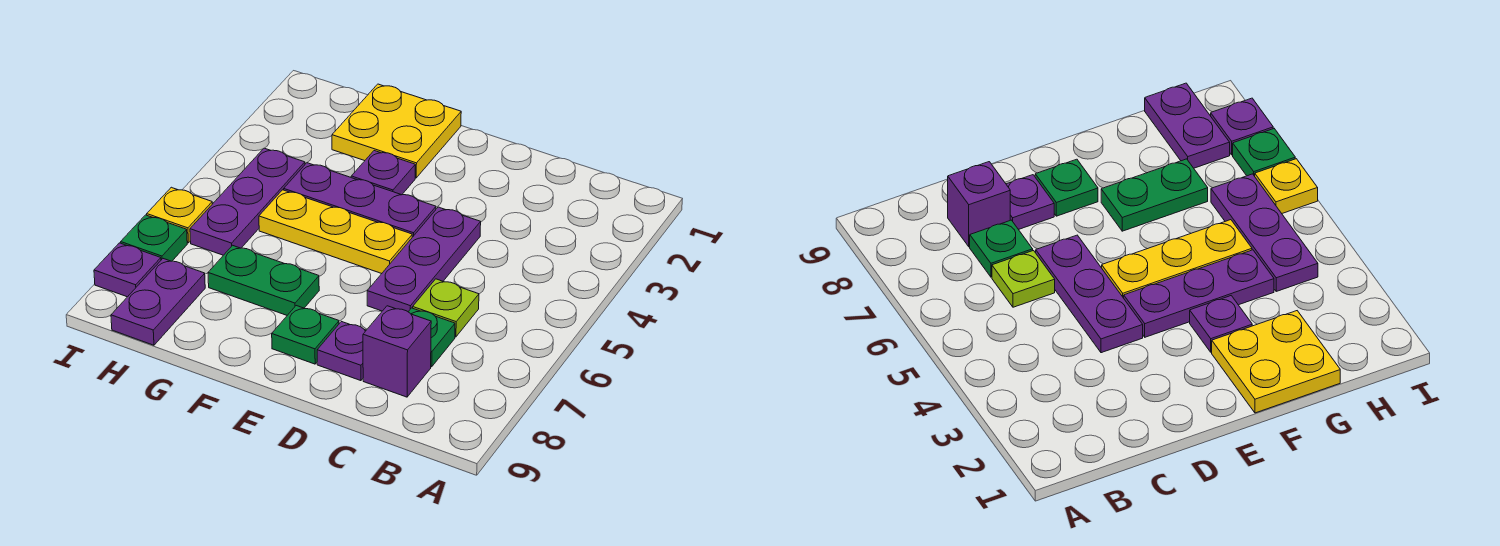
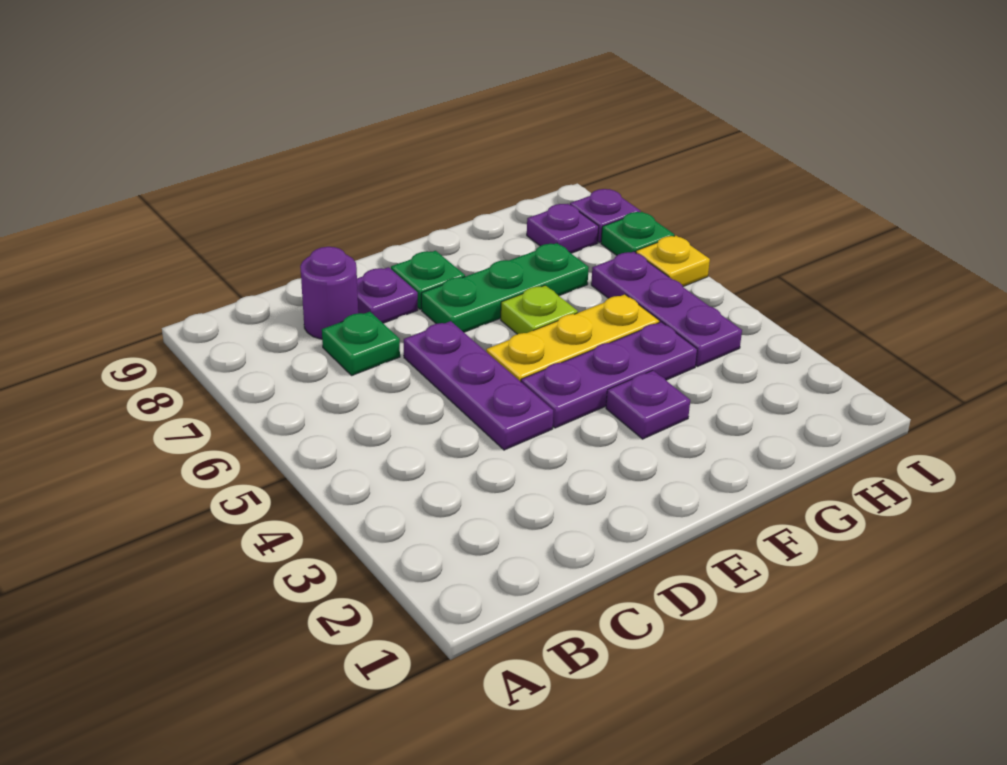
lime 1x1 plate [413,279,479,337] -> lime 1x1 plate moved to [501,285,578,334]
purple 1x1 brick [363,306,431,397] -> purple 1x1 round brick [300,247,358,339]
yellow 2x2 plate [332,84,461,178] -> none
green 1x2 plate [208,245,319,315] -> green 1x3 plate [421,243,589,332]
purple 1x2 plate [111,259,205,345] -> purple 1x1 plate [527,204,599,253]

